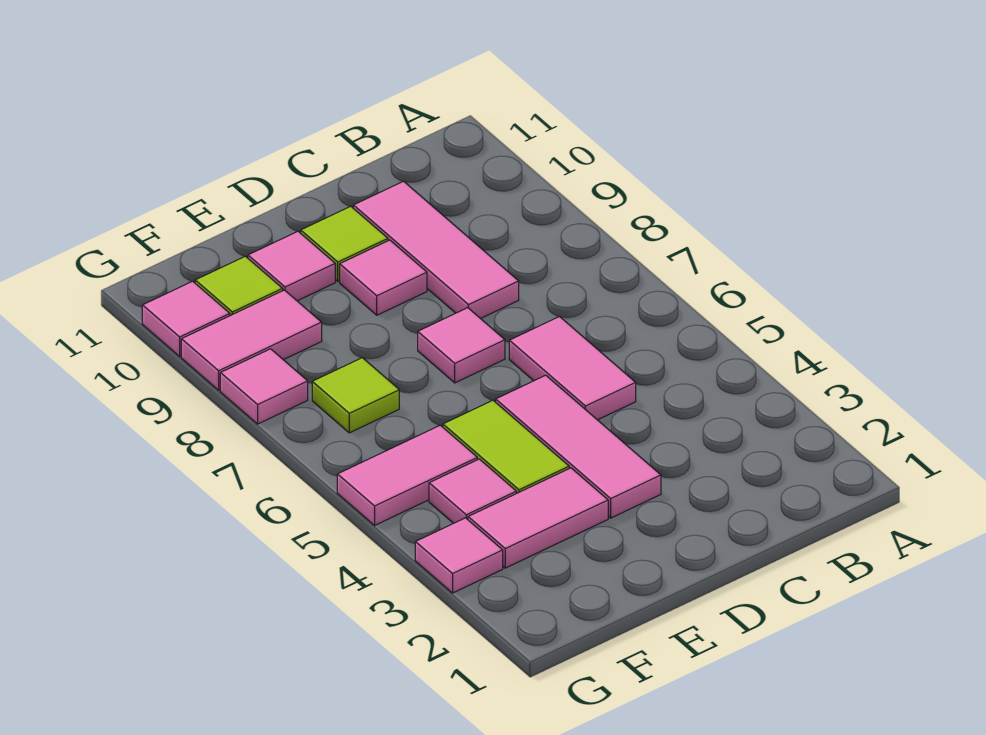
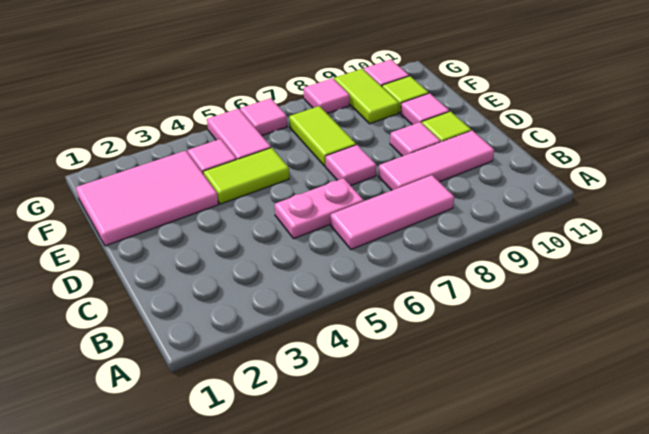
pink 1x2 tile [509,317,636,420] -> pink 1x2 plate [275,178,363,239]
pink 1x3 tile [496,375,661,518] -> pink 1x3 tile moved to [331,175,454,250]
pink 1x2 tile [468,468,608,568] -> pink 2x3 tile [76,151,218,246]
lime 1x1 tile [312,358,399,433] -> lime 1x2 tile [289,106,356,166]
pink 1x2 tile [181,290,322,390] -> lime 1x2 tile [334,69,399,124]
pink 1x1 tile [415,518,503,593] -> pink 1x1 tile moved to [240,98,287,135]

